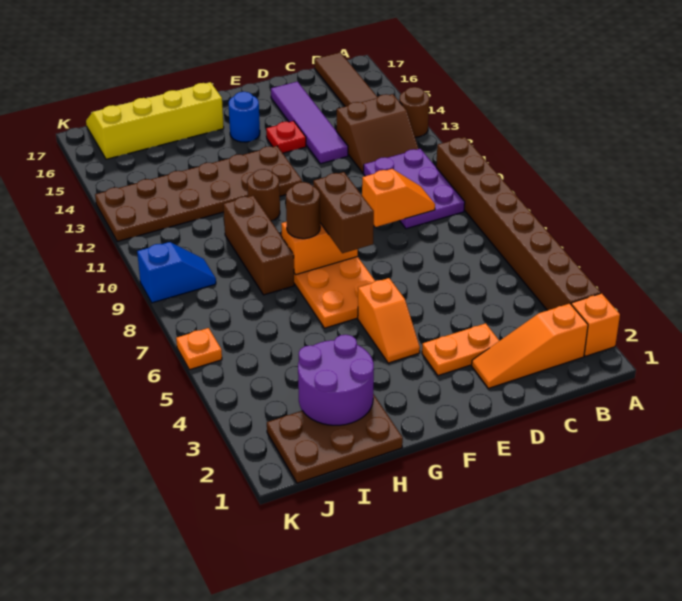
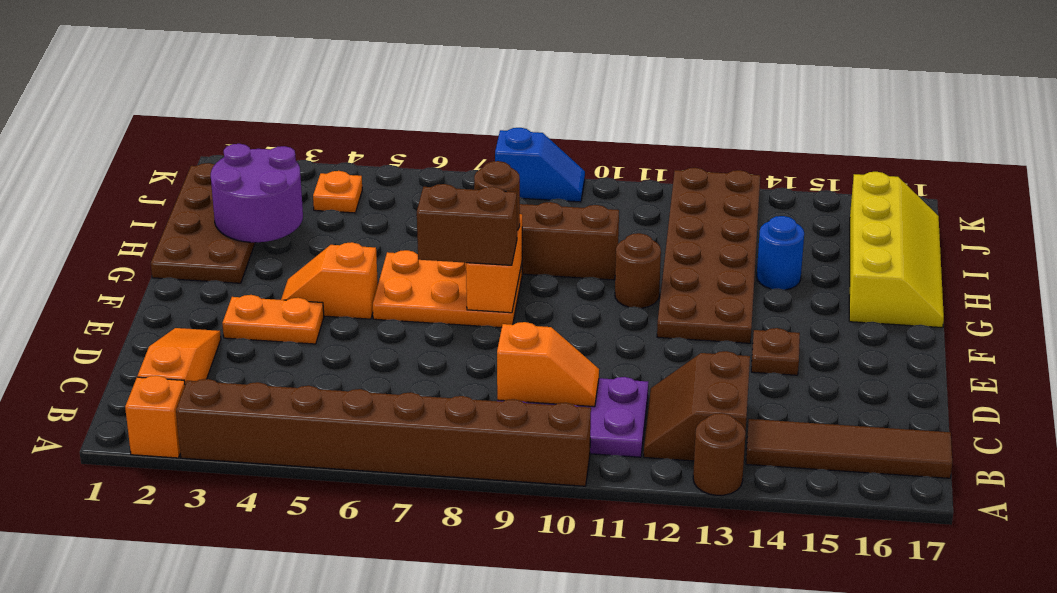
orange 1x2 slope [362,169,435,227] -> orange 1x2 slope turned to [497,322,599,407]
orange 1x2 plate [422,323,499,376] -> orange 1x2 plate turned to [222,295,324,344]
purple 1x4 tile [271,81,348,164] -> none
red 1x1 plate [266,121,306,153] -> brown 1x1 plate [751,328,800,375]
blue 1x1 round brick [229,92,260,142] -> blue 1x1 round brick moved to [757,216,804,290]
brown 2x3 plate [267,394,403,483] -> brown 2x4 plate [151,163,256,283]
blue 1x2 slope [137,242,216,303] -> blue 1x2 slope turned to [495,128,585,202]
orange 1x1 plate [176,328,222,370] -> orange 1x1 plate moved to [313,171,362,213]

